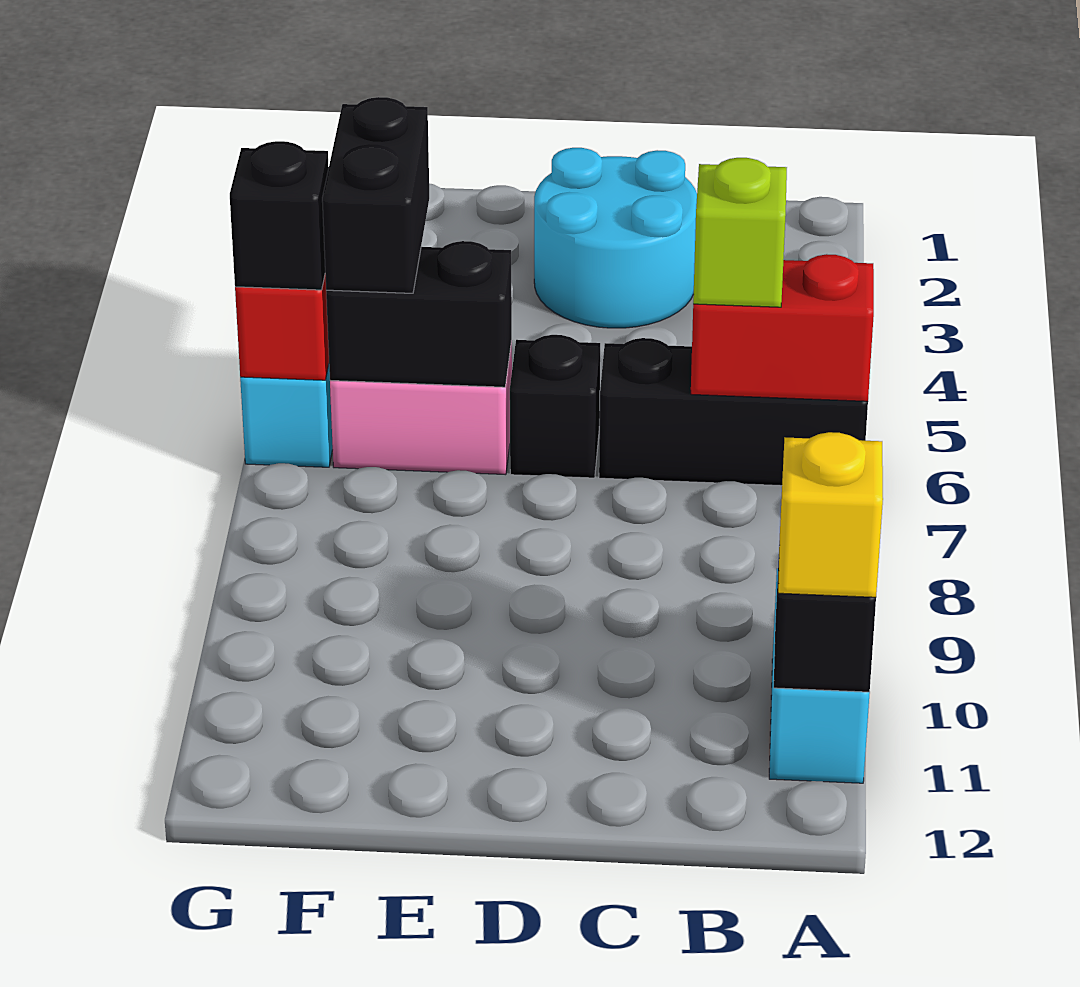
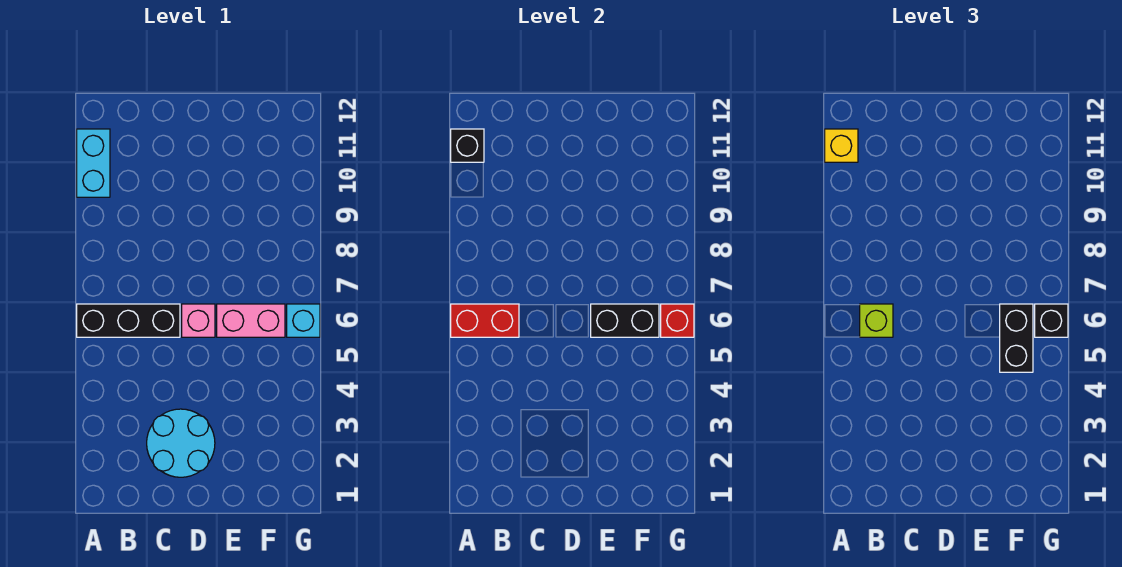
black 1x1 brick [510,335,600,478] -> pink 1x1 brick [182,304,215,337]

